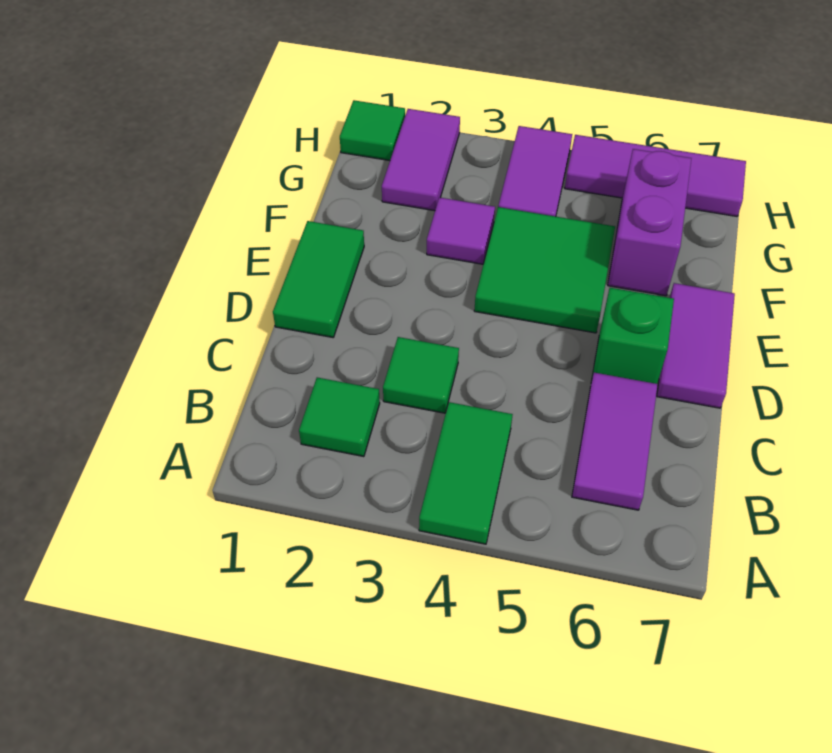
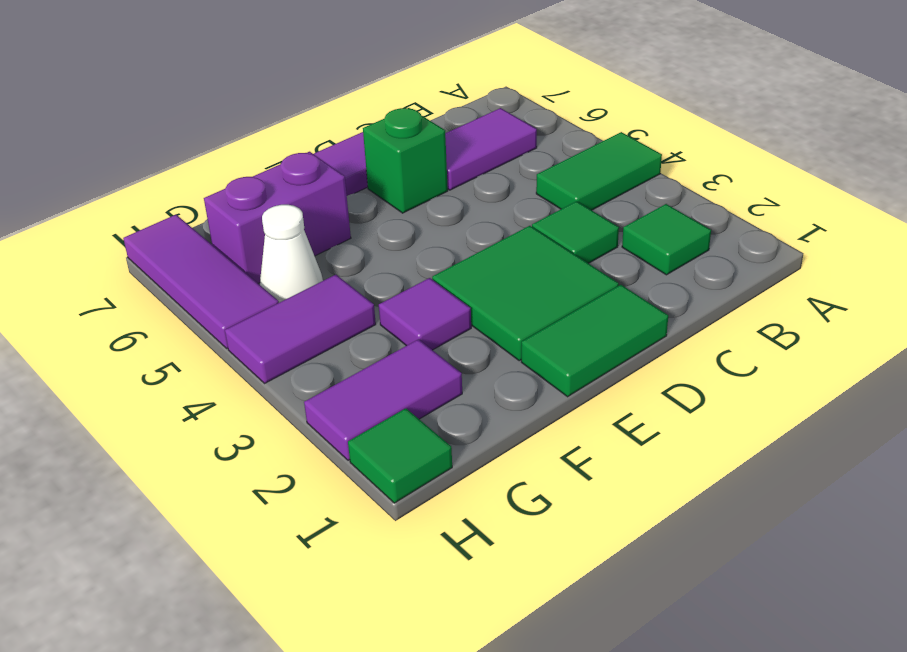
green 2x2 tile [474,207,615,333] -> green 2x2 tile moved to [432,226,619,361]
none -> white 1x1 cone [260,205,323,303]

